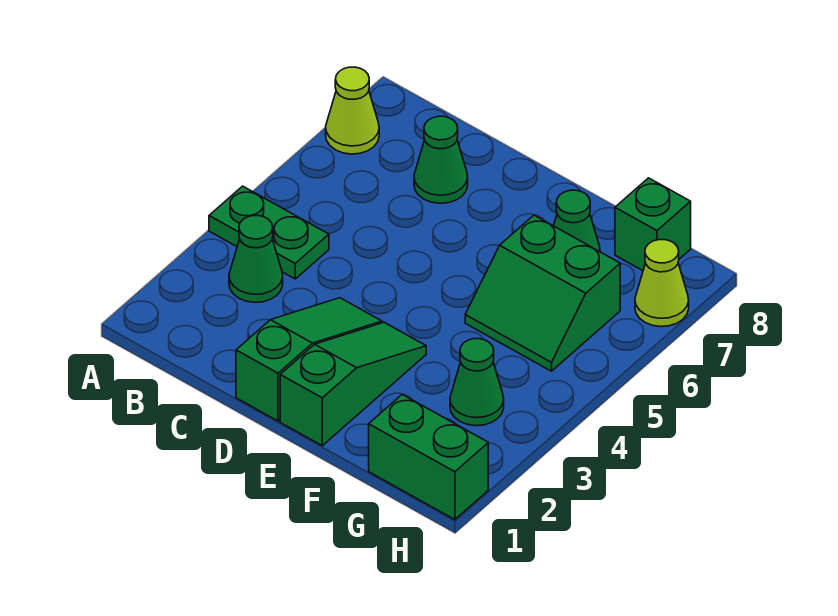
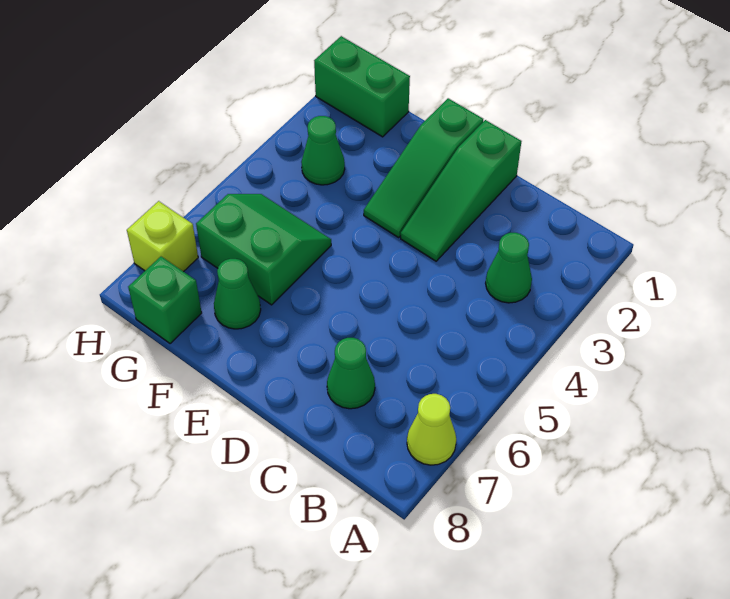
green 1x2 plate [209,186,329,279] -> none
lime 1x1 cone [635,240,689,327] -> lime 1x1 brick [127,201,198,272]

